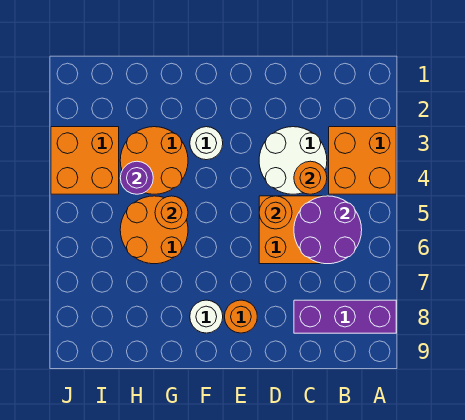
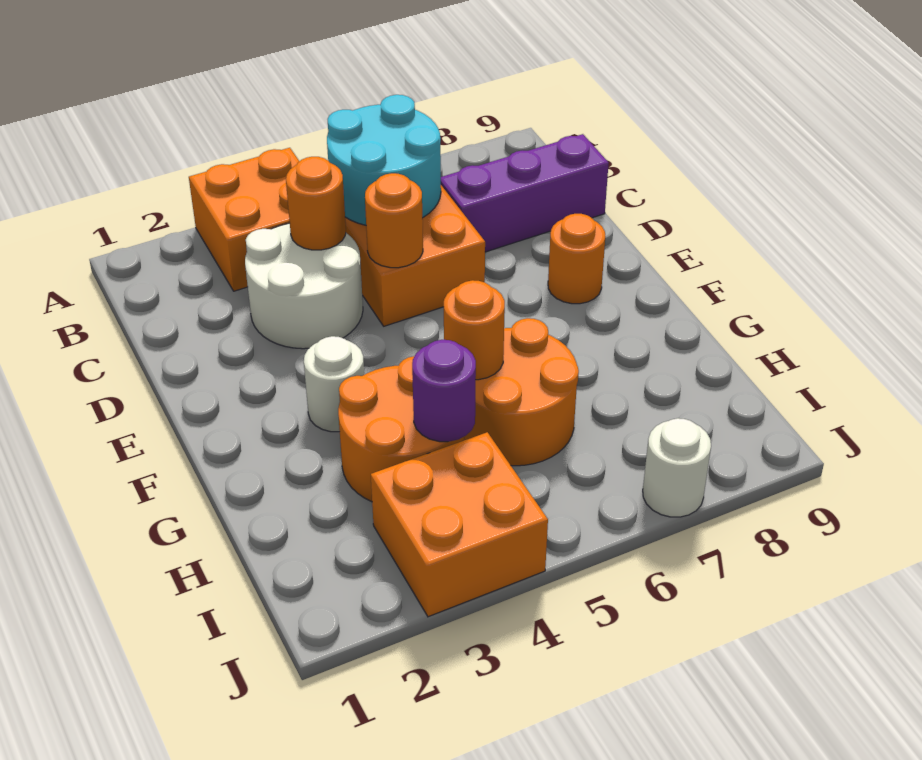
purple 1x3 brick [294,300,396,333] -> purple 1x3 brick turned to [441,134,609,252]
purple 2x2 round brick [294,196,362,264] -> cyan 2x2 round brick [327,95,441,225]
white 1x1 round brick [190,300,223,333] -> white 1x1 round brick moved to [643,418,711,517]

